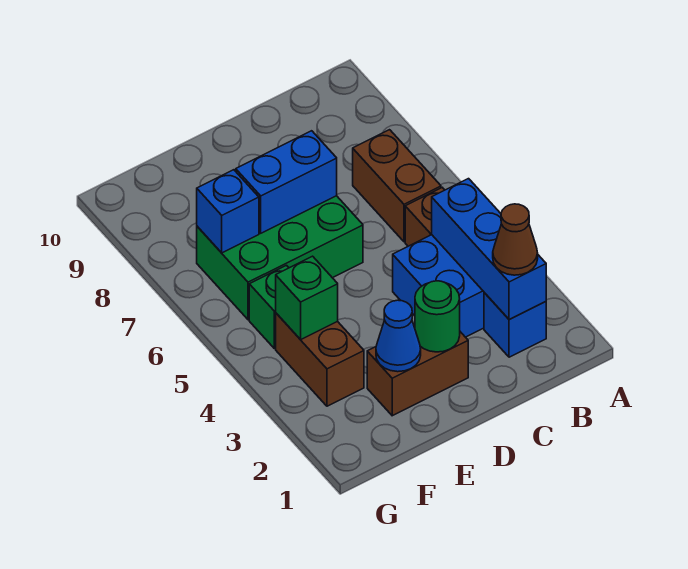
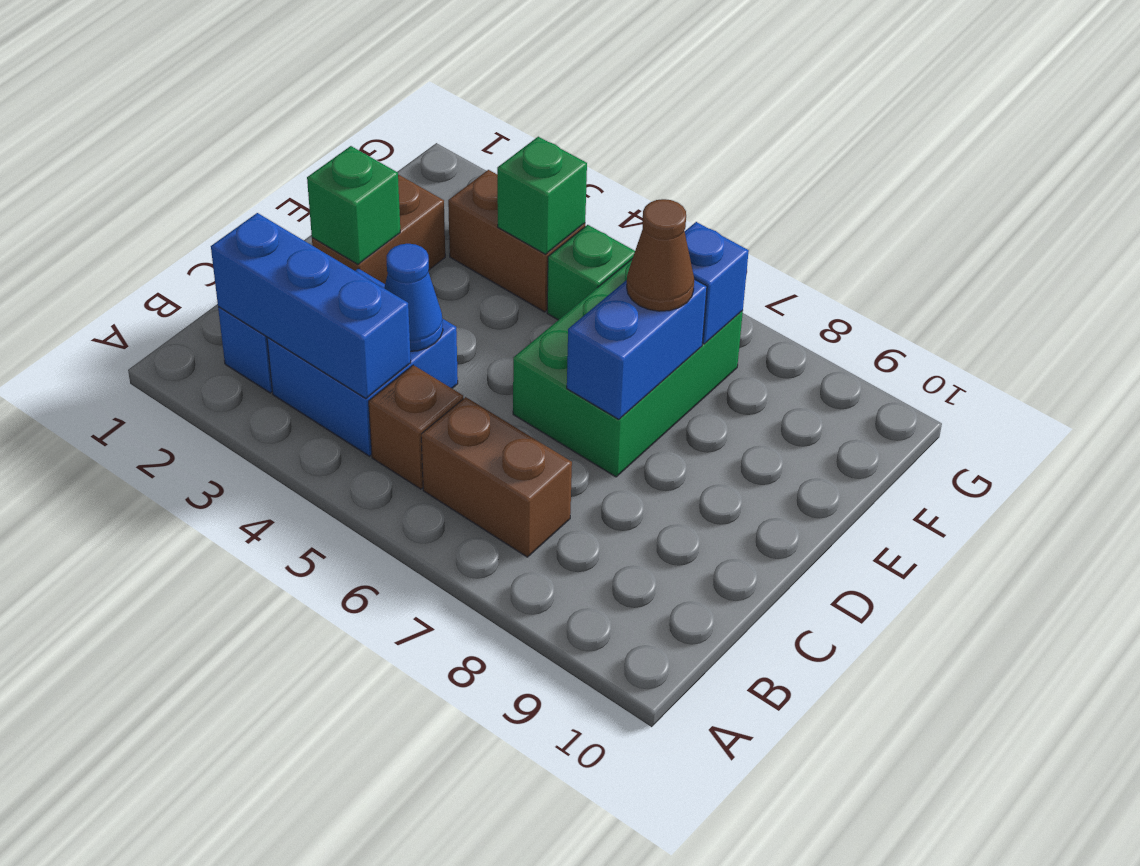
brown 1x1 cone [493,204,538,275] -> brown 1x1 cone moved to [627,199,694,311]
green 1x1 round brick [415,281,460,352] -> green 1x1 brick [307,146,400,264]
blue 1x1 cone [376,300,421,372] -> blue 1x1 cone moved to [384,244,443,351]

